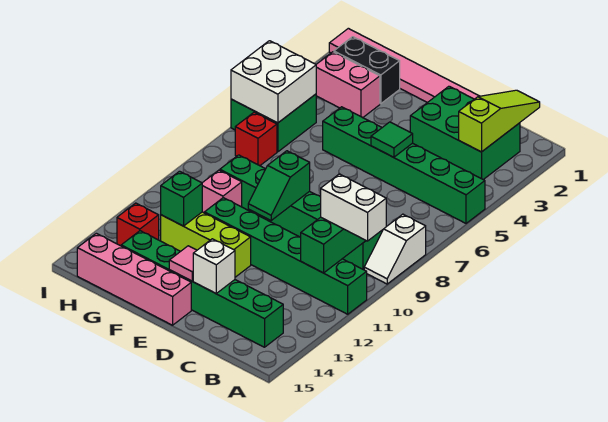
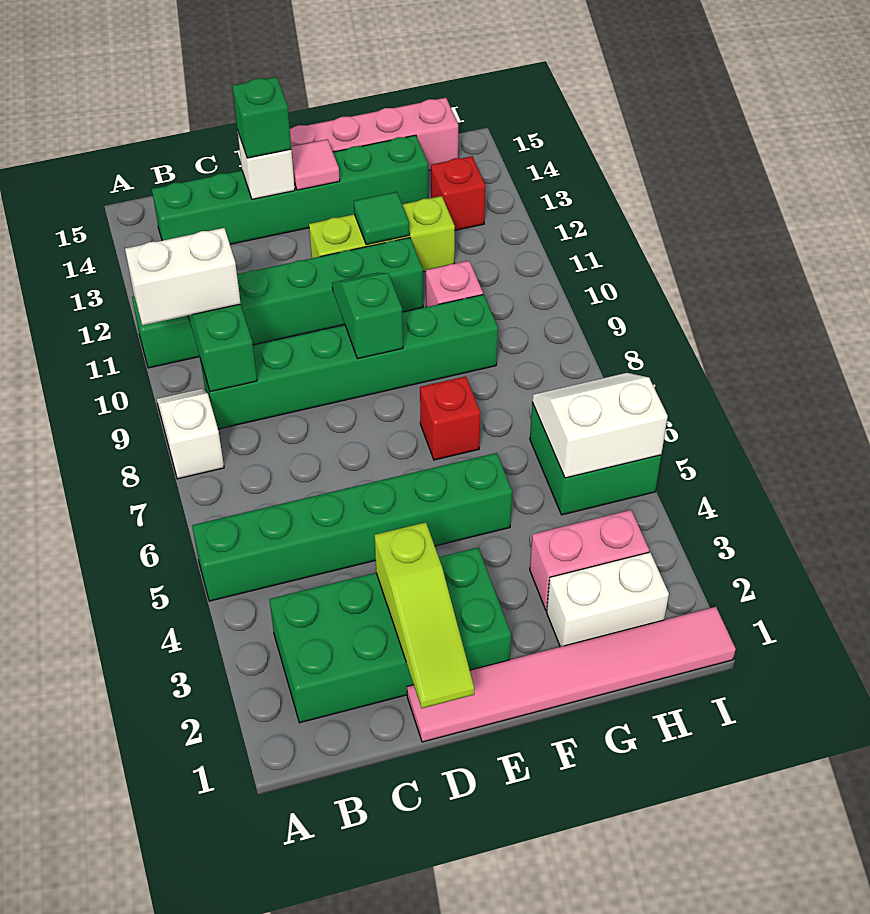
lime 1x3 slope [459,90,540,152] -> lime 1x3 slope moved to [374,522,475,708]
green 2x3 brick [410,86,520,180] -> green 2x4 brick [269,548,511,723]
green 1x1 tile [371,122,413,157] -> green 1x1 tile moved to [354,192,410,245]
black 1x2 brick [334,37,400,104] -> white 1x2 brick [547,552,669,647]
green 1x1 brick [161,171,202,226] -> green 1x1 brick moved to [232,77,291,158]
white 2x2 brick [231,41,316,123] -> white 2x2 slope [532,373,668,478]
red 1x1 brick [235,112,277,166] -> red 1x1 brick moved to [420,376,481,460]

